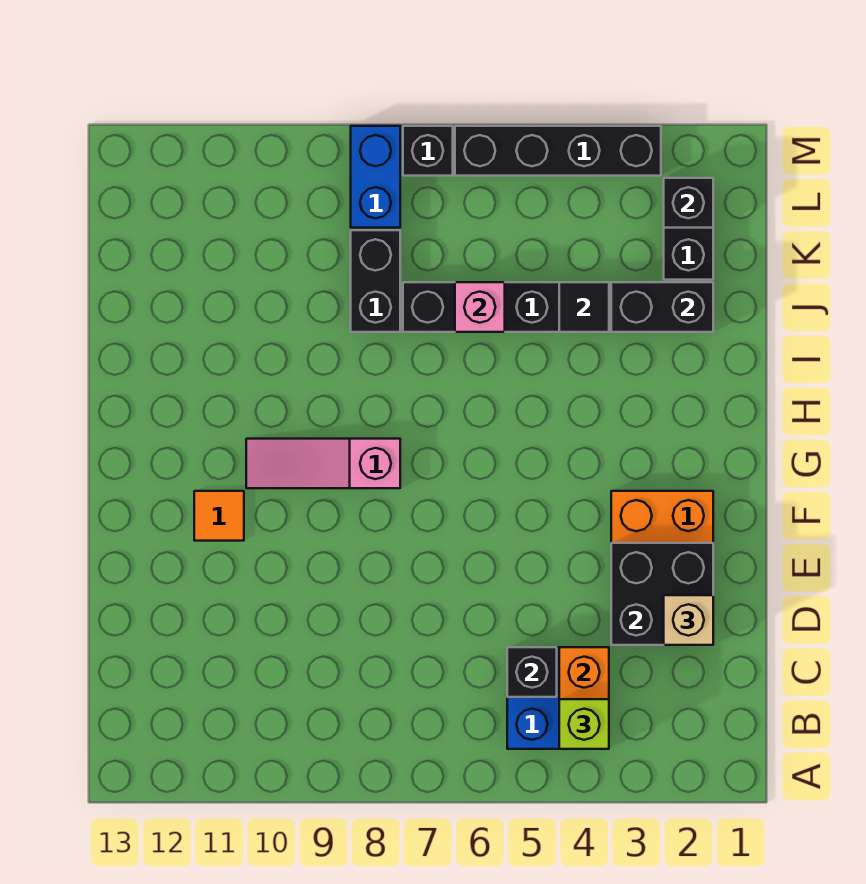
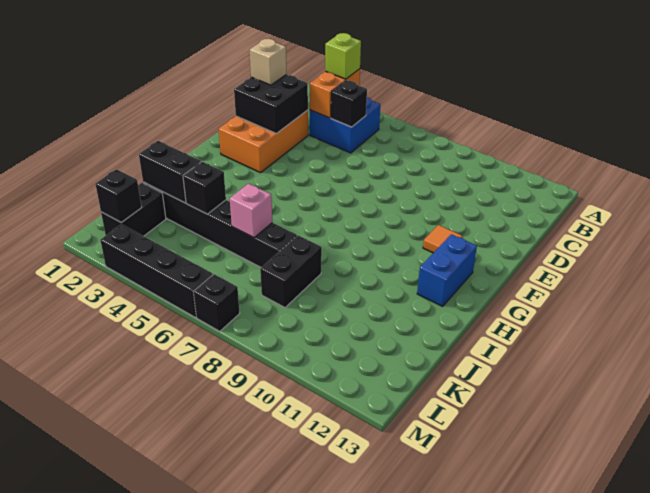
pink 1x3 slope [246,439,400,488] -> none
black 1x1 tile [559,282,609,332] -> black 1x1 brick [183,162,226,214]
blue 1x2 brick [351,126,400,228] -> blue 1x2 brick moved to [417,234,477,306]

